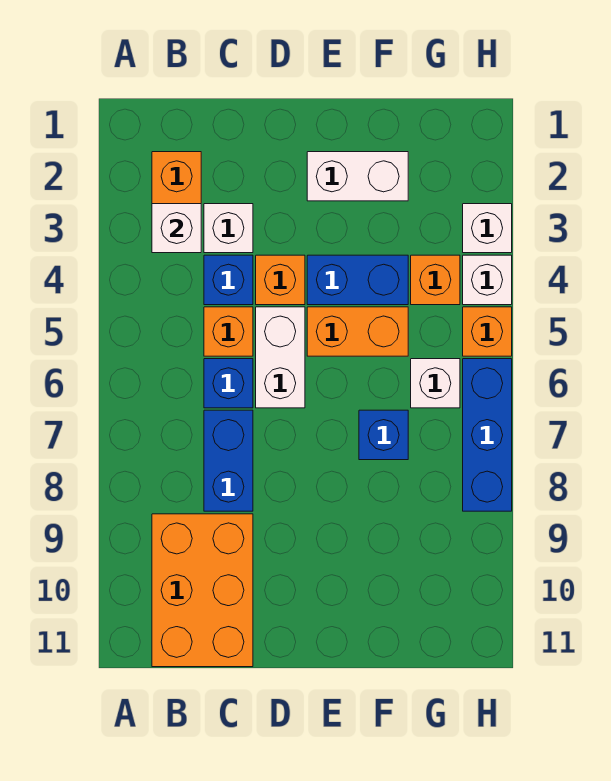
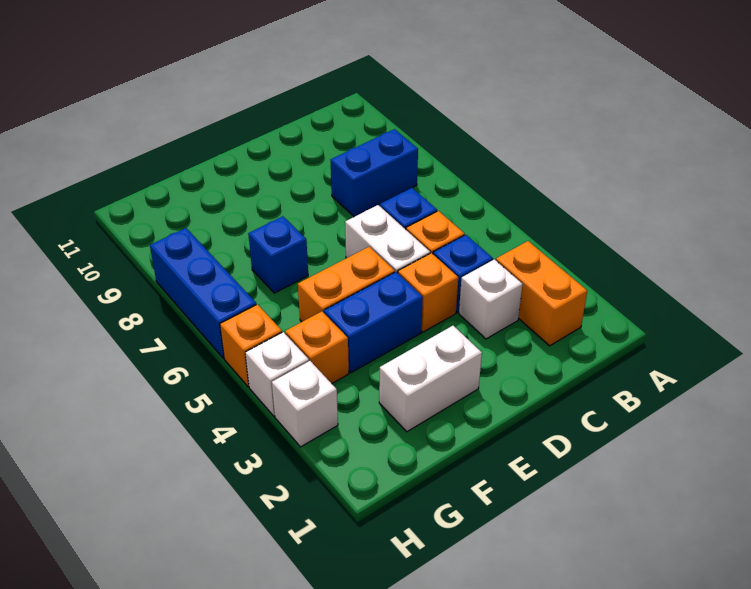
white 1x1 brick [152,204,201,253] -> none
orange 2x3 brick [152,514,253,667] -> none
blue 1x2 brick [204,410,253,511] -> blue 1x2 brick turned to [331,129,418,217]
white 1x1 brick [411,359,460,408] -> none

